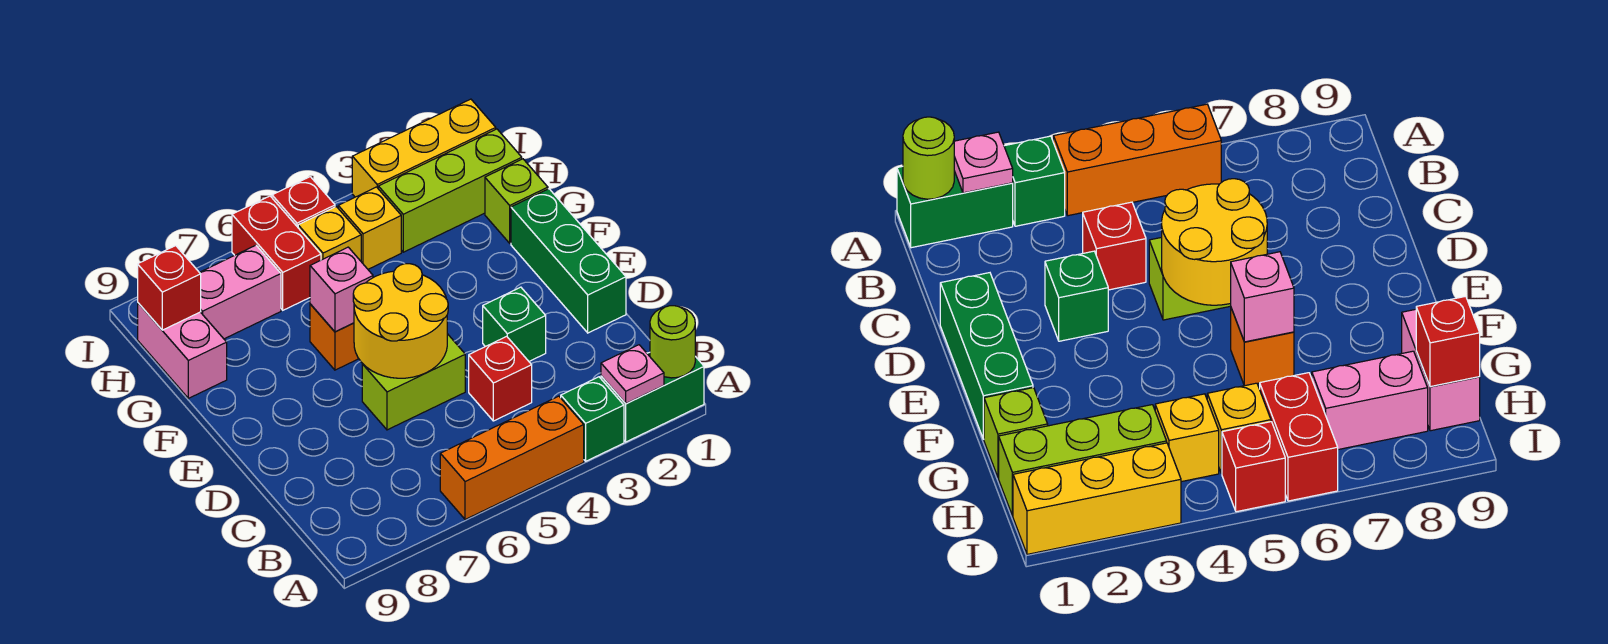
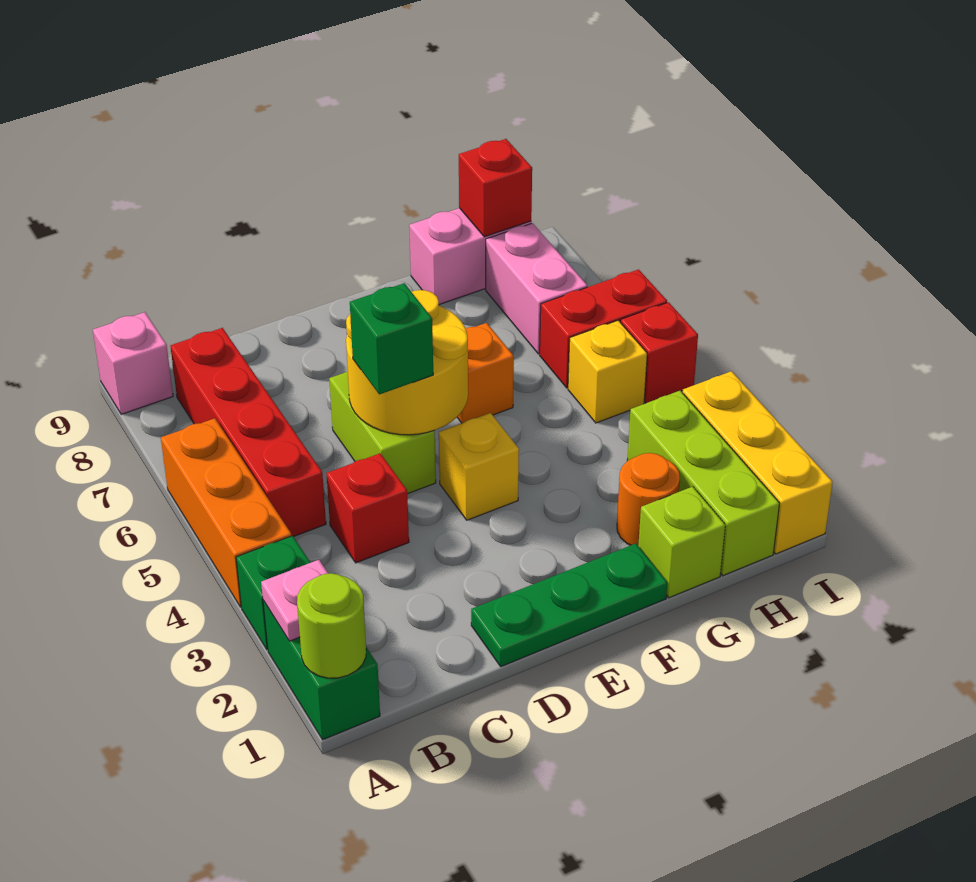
none -> red 1x4 brick [170,328,326,537]
green 1x3 brick [511,189,626,333] -> green 1x3 plate [471,543,667,667]
green 1x1 brick [483,287,546,361] -> green 1x1 brick moved to [350,283,433,394]
pink 1x1 brick [310,247,373,332] -> pink 1x1 brick moved to [93,312,173,414]
none -> orange 1x1 round brick [617,453,680,545]
yellow 1x1 brick [338,187,401,269] -> yellow 1x1 brick moved to [439,413,519,520]

